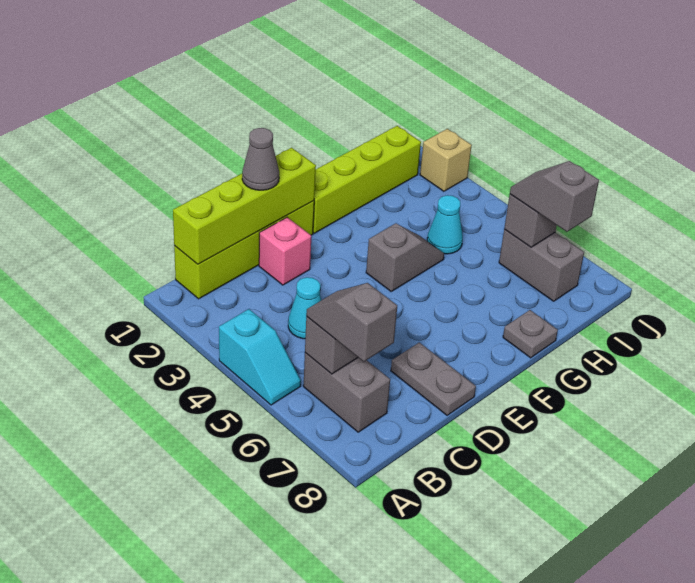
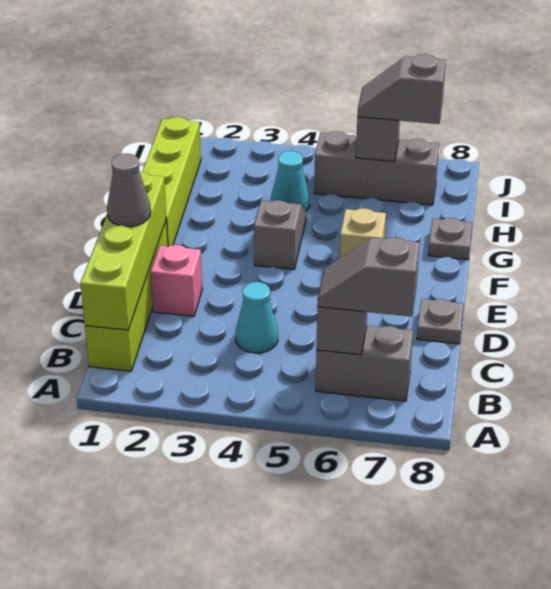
cyan 1x2 slope [219,309,301,405] -> none
grey 1x2 plate [391,342,476,415] -> grey 1x1 plate [417,299,464,344]
grey 1x2 brick [499,229,584,301] -> grey 1x3 brick [314,131,439,205]
tan 1x1 brick [420,129,472,191] -> tan 1x1 brick moved to [339,208,386,259]

